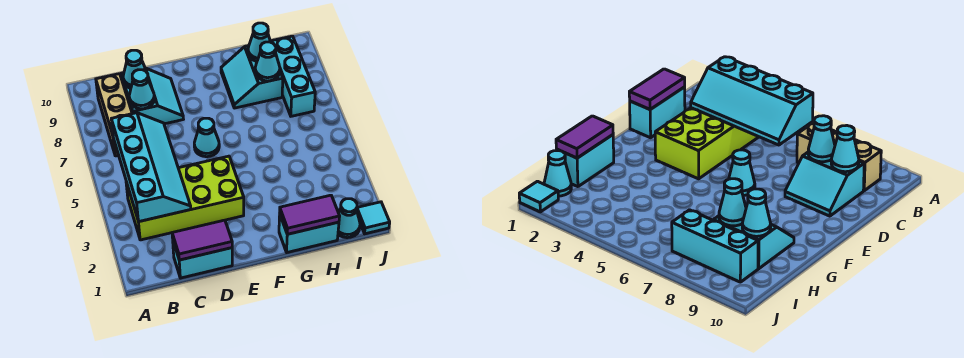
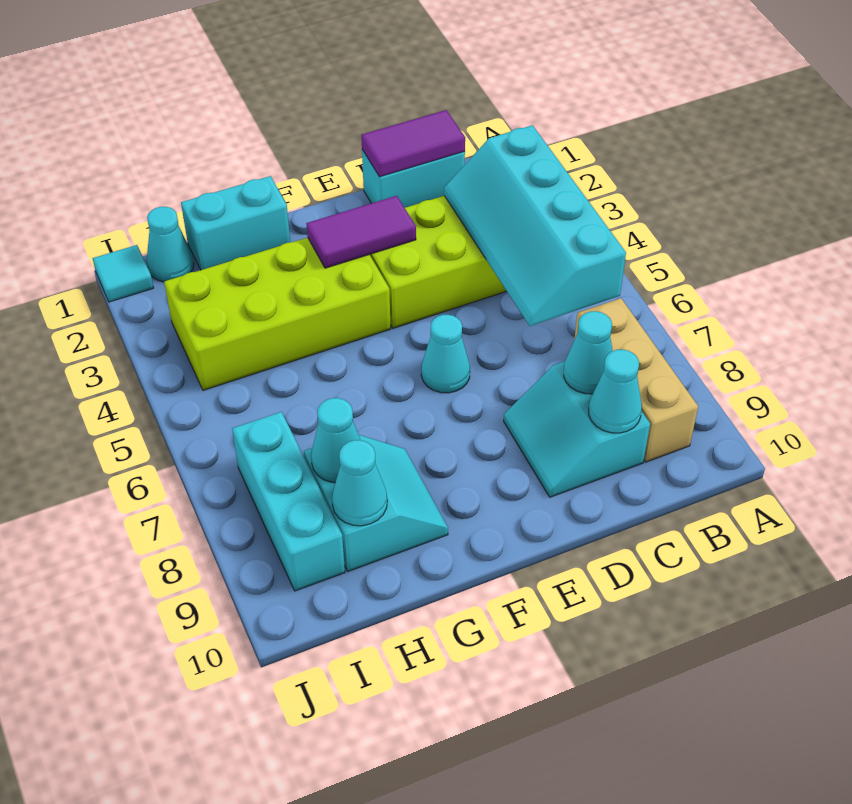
none -> lime 2x4 brick [164,238,391,390]
purple 1x2 tile [280,195,340,234] -> purple 1x2 tile moved to [306,196,416,268]

